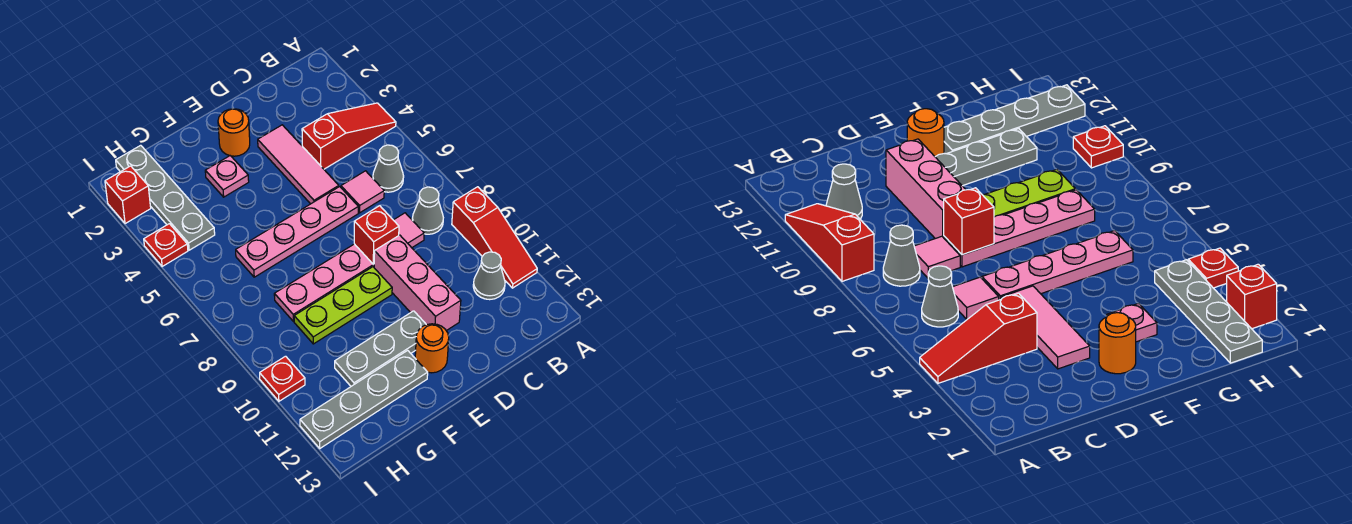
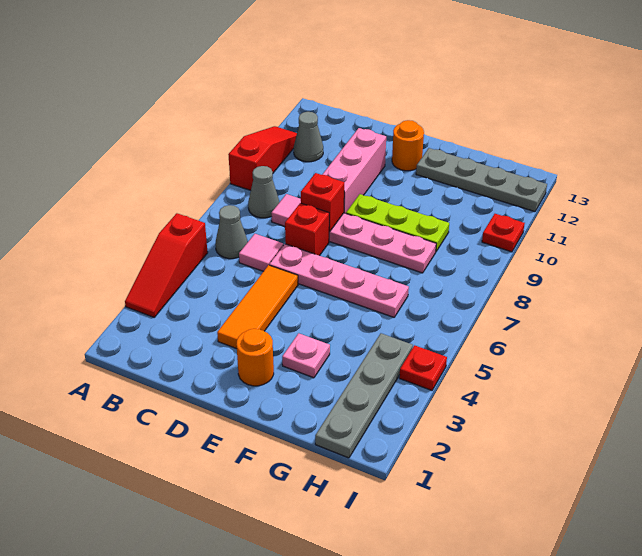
red 1x3 slope [302,103,396,169] -> red 1x3 slope turned to [125,213,208,317]
pink 1x3 tile [258,125,339,204] -> orange 1x3 tile [217,265,298,349]
grey 1x3 plate [335,311,426,386] -> none
red 1x1 brick [105,166,151,224] -> red 1x1 brick moved to [285,203,329,256]

